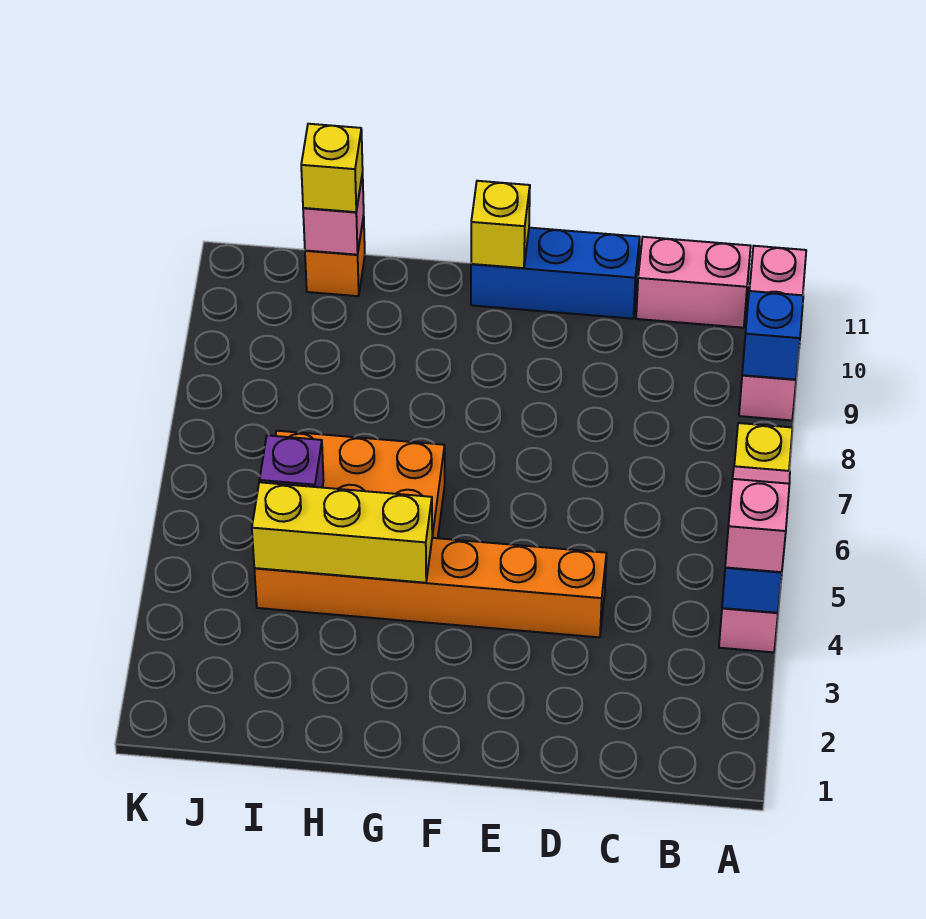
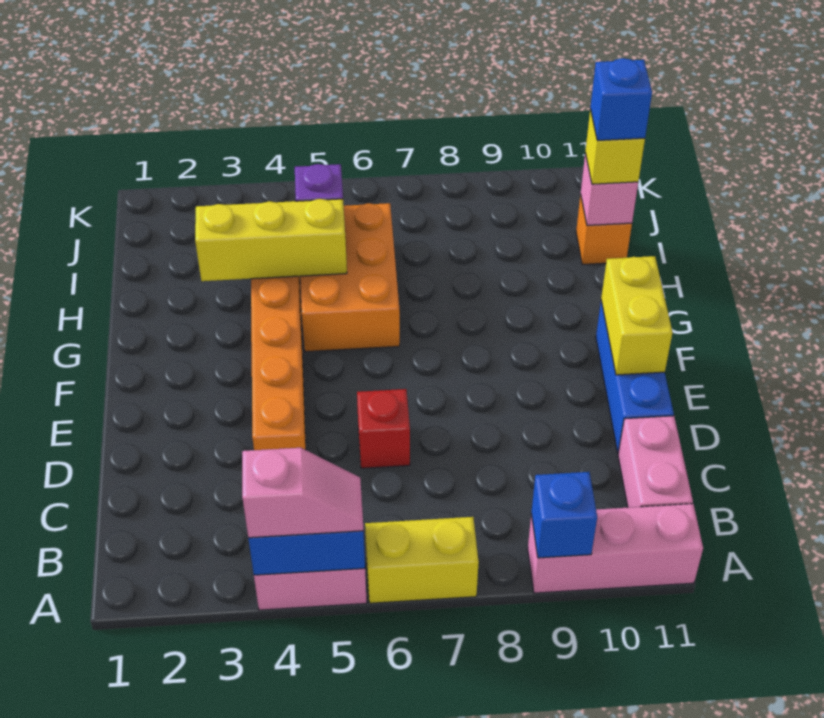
none -> red 1x1 brick [357,389,410,468]
yellow 1x1 brick [471,181,530,268] -> yellow 1x2 brick [601,256,673,375]
yellow 1x3 brick [252,482,432,583] -> yellow 1x3 brick turned to [195,199,347,281]
none -> blue 1x1 brick [590,58,652,141]

